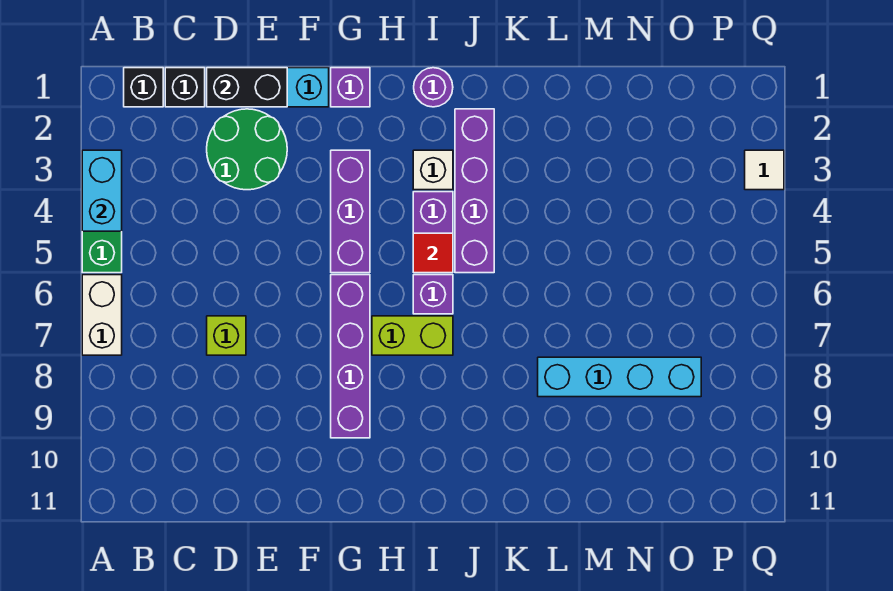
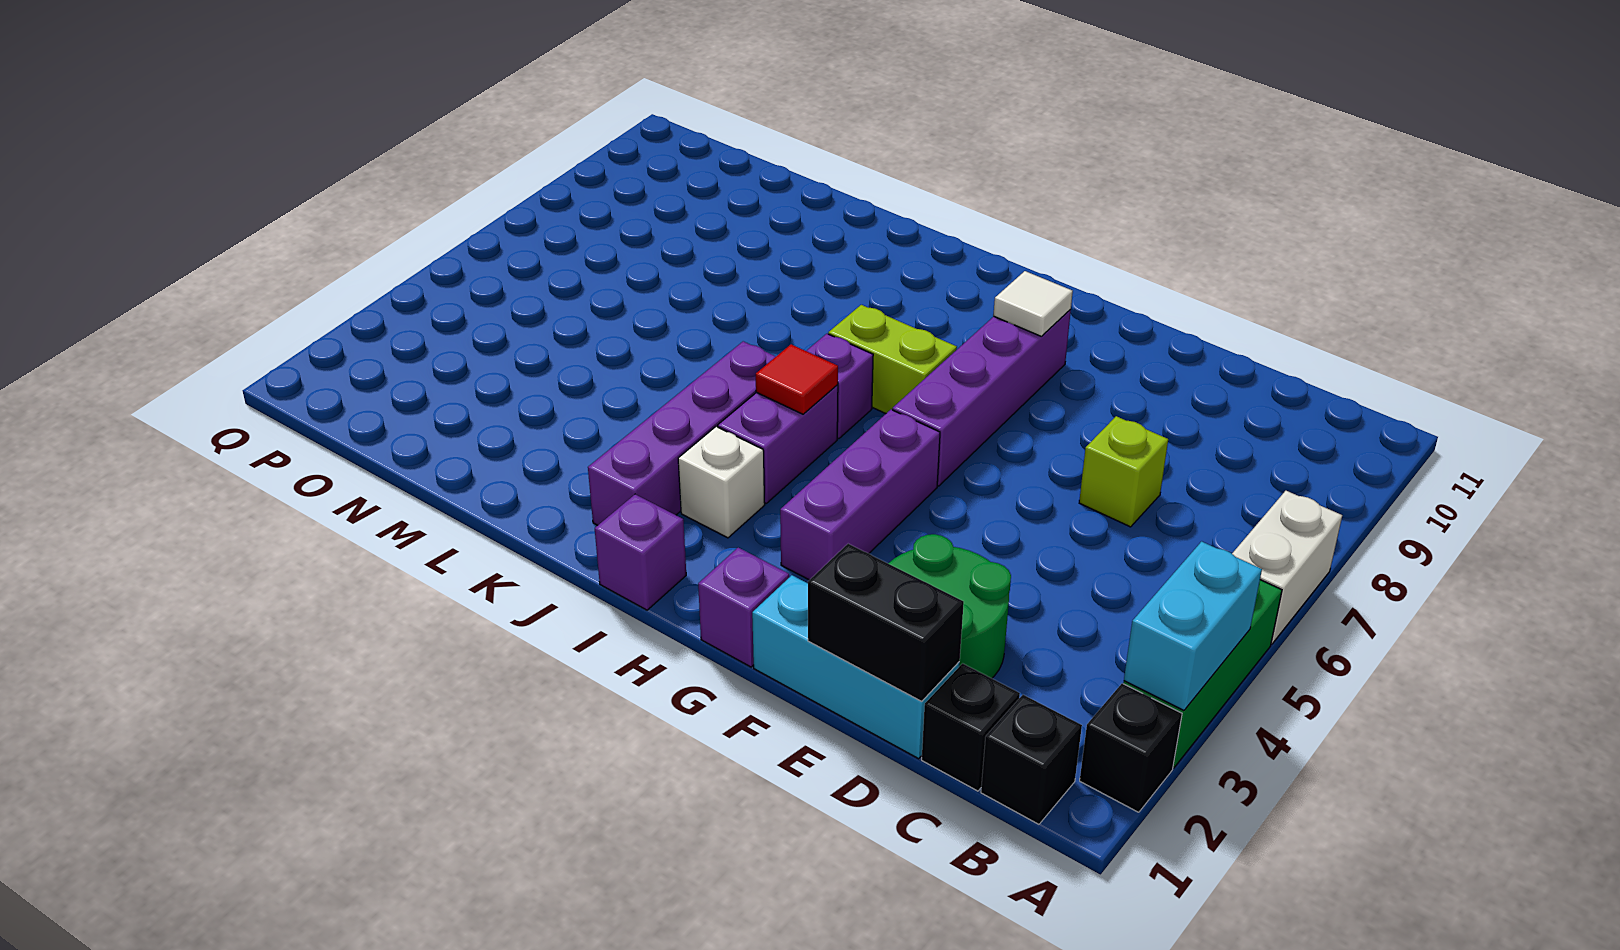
none -> black 1x1 brick [1080,683,1182,812]
purple 1x1 round brick [414,68,453,107] -> purple 1x1 brick [595,494,686,610]
cyan 1x4 brick [538,357,701,397] -> none
white 1x1 tile [745,150,784,190] -> white 1x1 tile moved to [993,271,1073,337]

